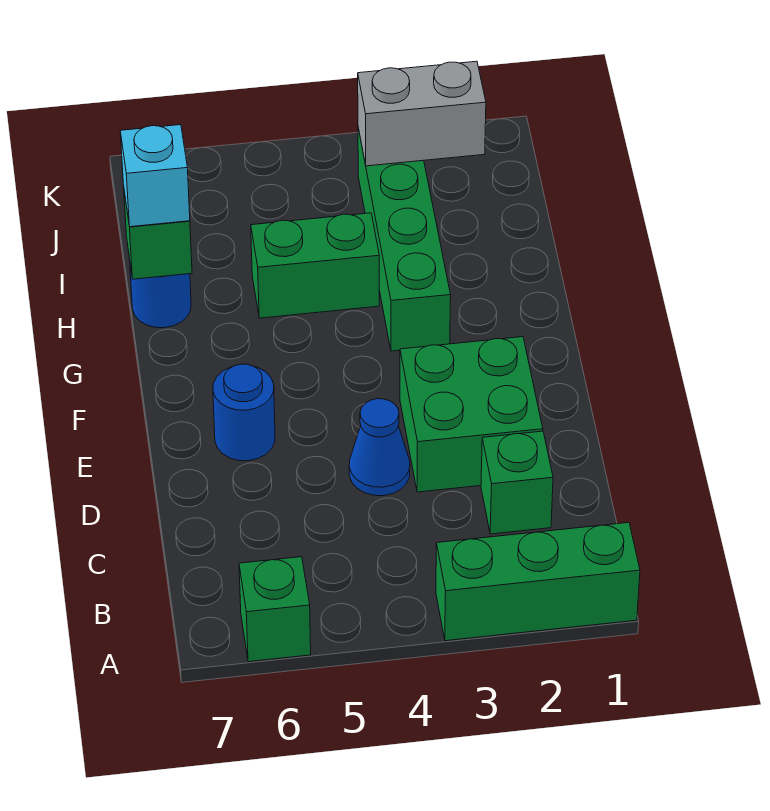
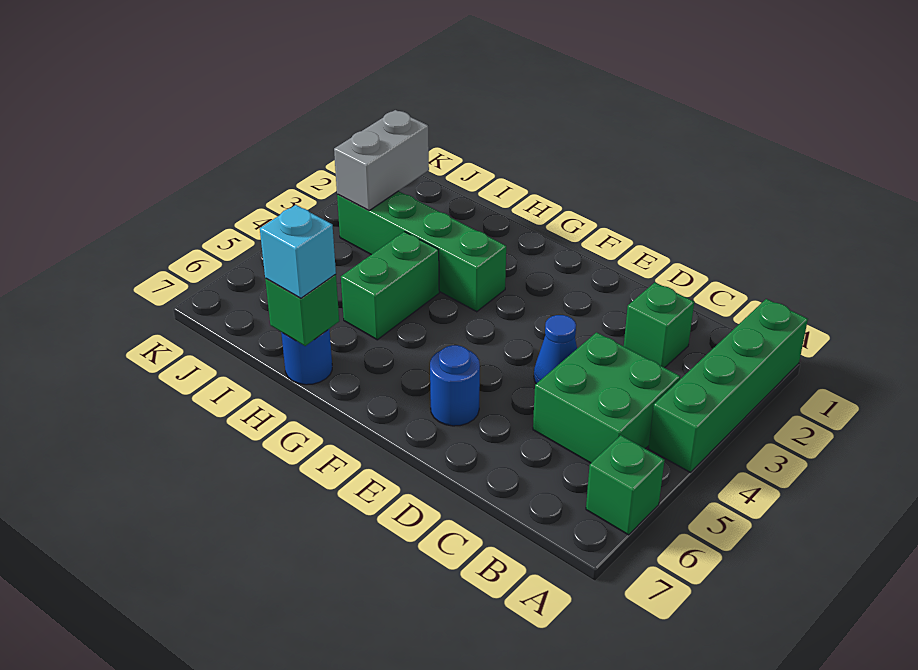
green 1x3 brick [436,522,640,641] -> green 1x4 brick [648,299,808,472]
green 2x2 brick [400,337,543,492] -> green 2x2 brick moved to [533,332,680,463]

